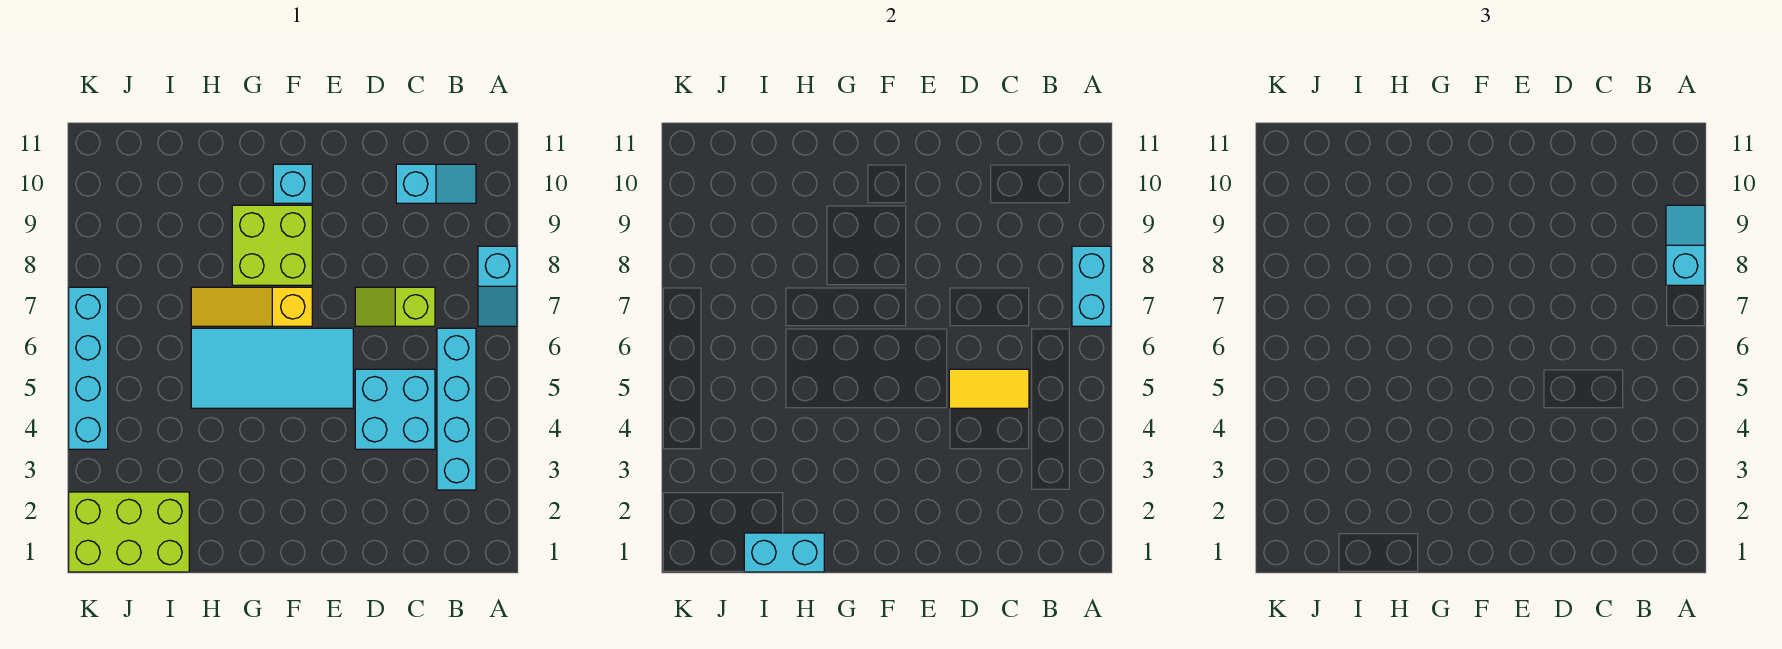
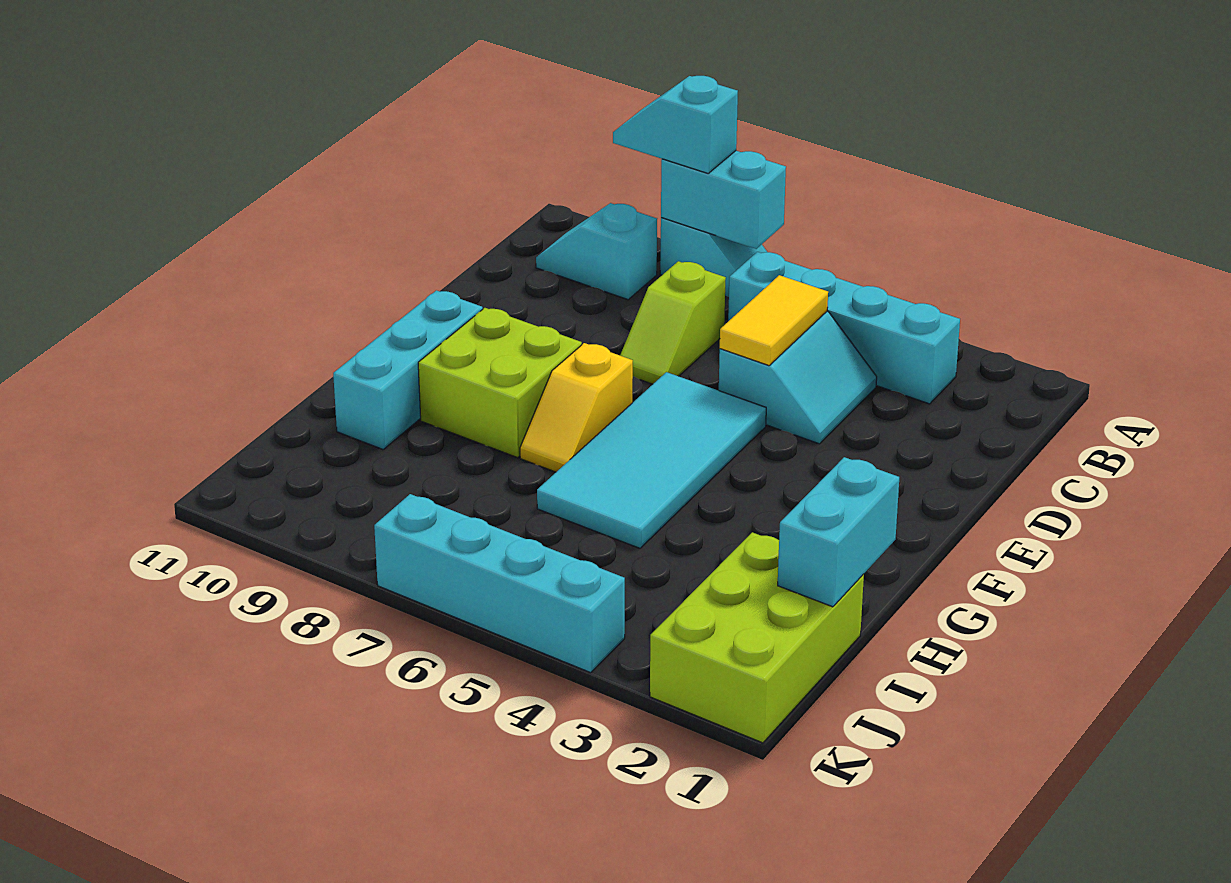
cyan 1x2 slope [396,164,476,203] -> cyan 1x2 slope turned to [536,203,657,300]
cyan 2x2 brick [355,369,435,449] -> cyan 2x2 slope [719,311,877,444]
yellow 1x3 slope [191,287,312,326] -> yellow 1x2 slope [520,343,633,472]
cyan 1x1 brick [273,164,312,203] -> cyan 1x3 brick [333,290,483,449]

